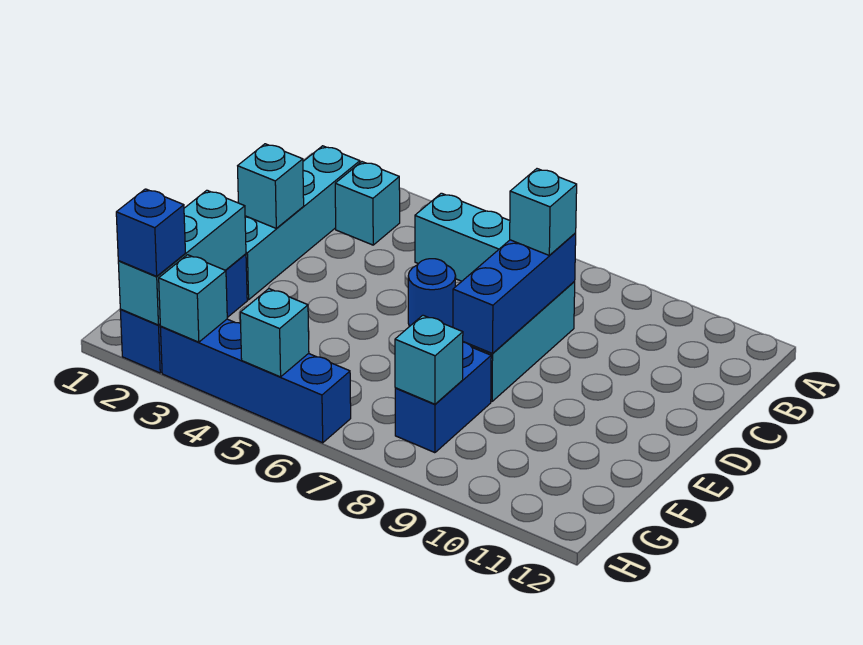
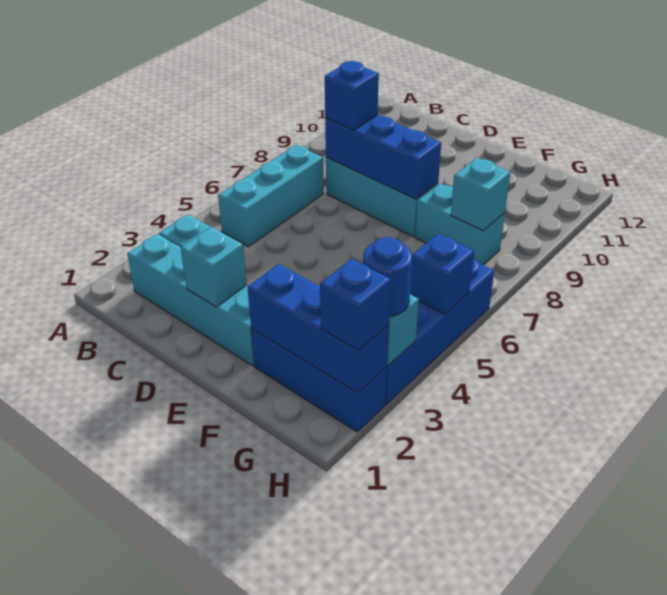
cyan 1x1 brick [510,169,577,255] -> blue 1x1 brick [325,61,379,130]
blue 1x1 round brick [408,259,456,327] -> blue 1x1 round brick moved to [363,237,412,316]
cyan 1x3 brick [118,190,246,325] -> blue 1x3 brick [248,264,389,393]
blue 1x2 brick [395,342,491,453] -> cyan 1x2 brick [415,183,505,265]
cyan 1x1 brick [240,289,309,377] -> blue 1x1 brick [410,234,474,314]

